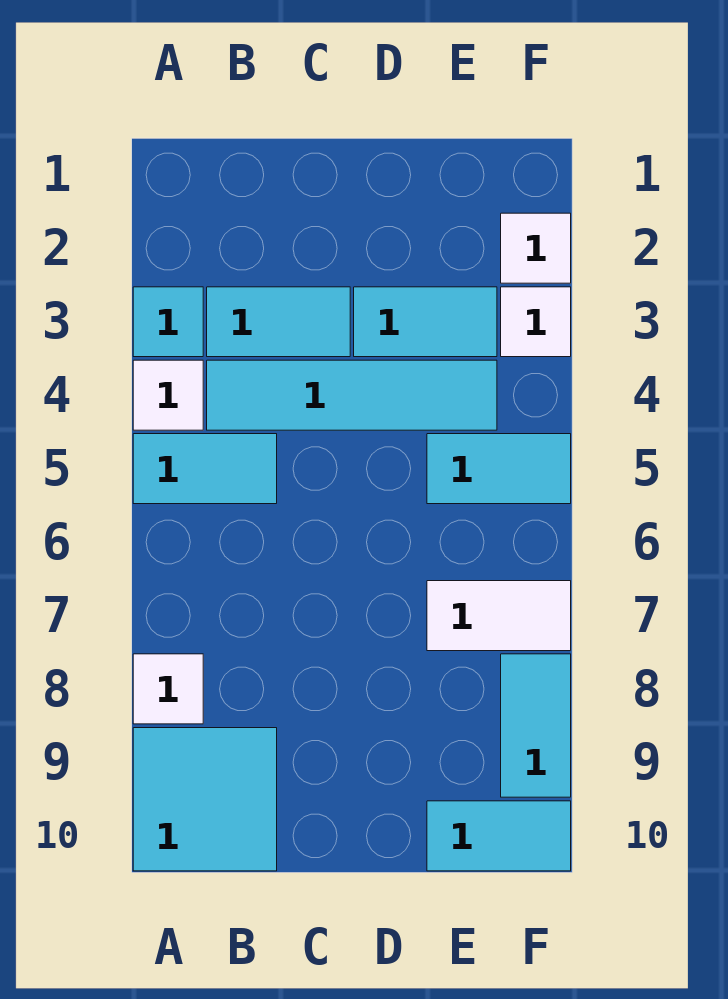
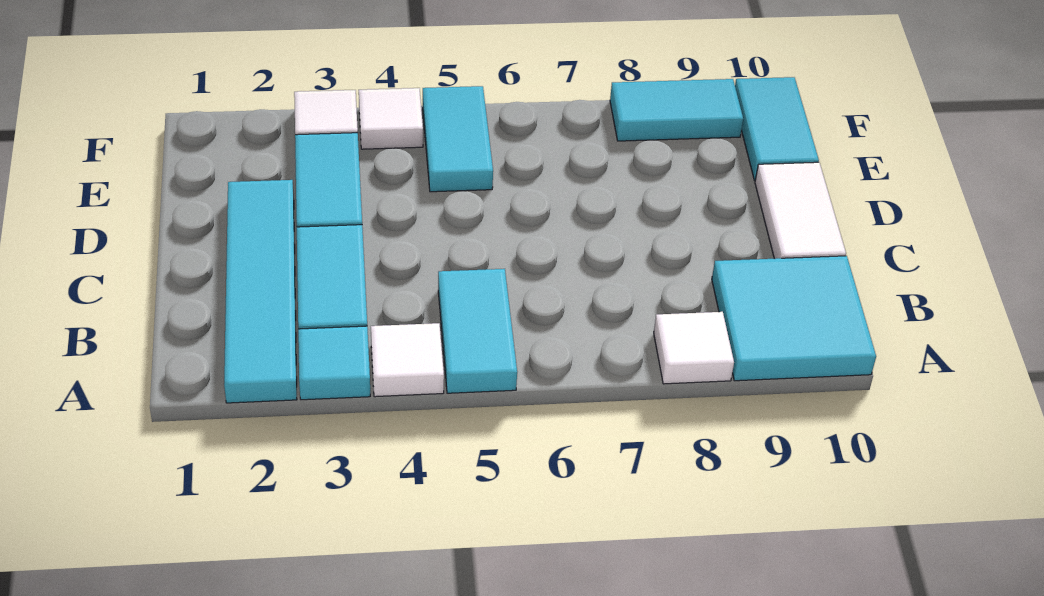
cyan 1x4 tile [207,360,497,430] -> cyan 1x4 tile moved to [224,180,297,403]
white 1x2 tile [427,581,571,651] -> white 1x2 tile moved to [755,162,846,259]
white 1x1 tile [501,213,571,283] -> white 1x1 tile moved to [359,88,423,149]

